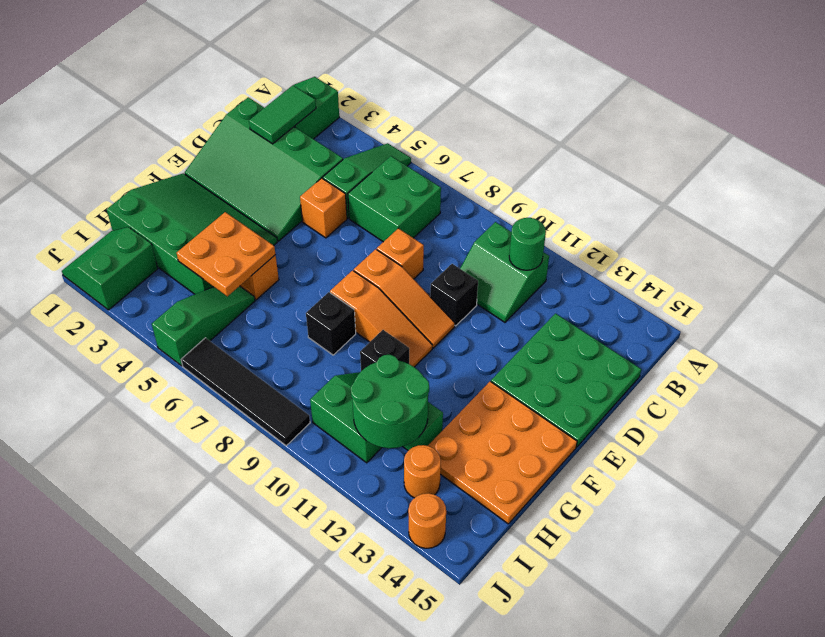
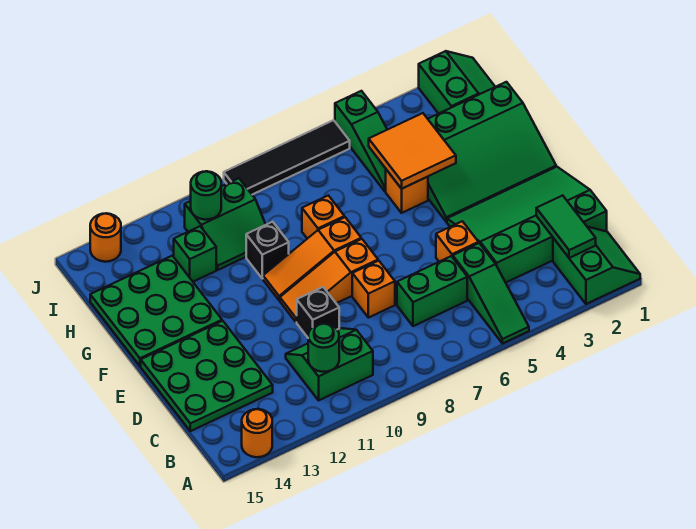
green 2x2 brick [348,156,441,242] -> green 1x2 brick [397,256,467,326]
orange 3x3 plate [428,381,577,524] -> green 3x3 plate [90,256,222,366]
orange 2x2 plate [177,212,276,296] -> orange 2x2 tile [369,113,456,189]
black 1x1 brick [306,292,356,355] -> orange 1x1 brick [302,195,344,239]
green 2x2 round brick [351,355,429,448] -> green 1x1 round brick [191,171,221,220]
orange 1x1 round brick [404,445,441,498] -> orange 1x1 round brick moved to [242,409,272,457]

